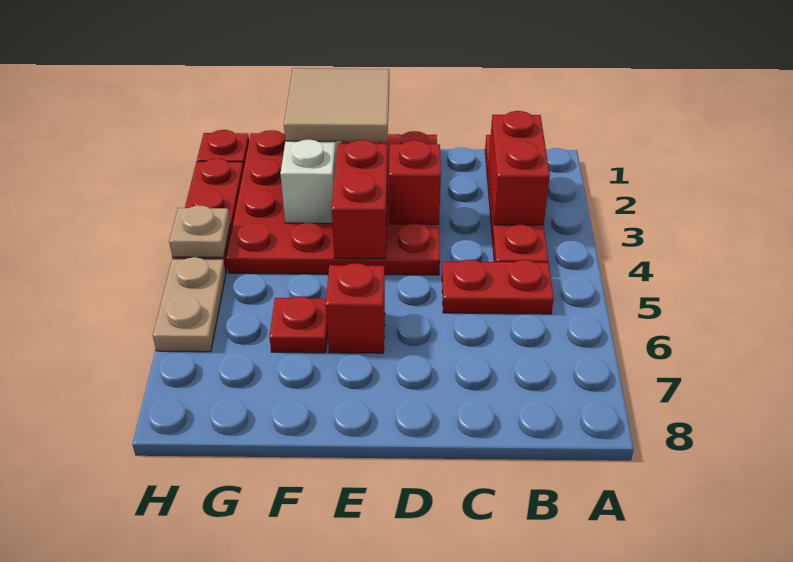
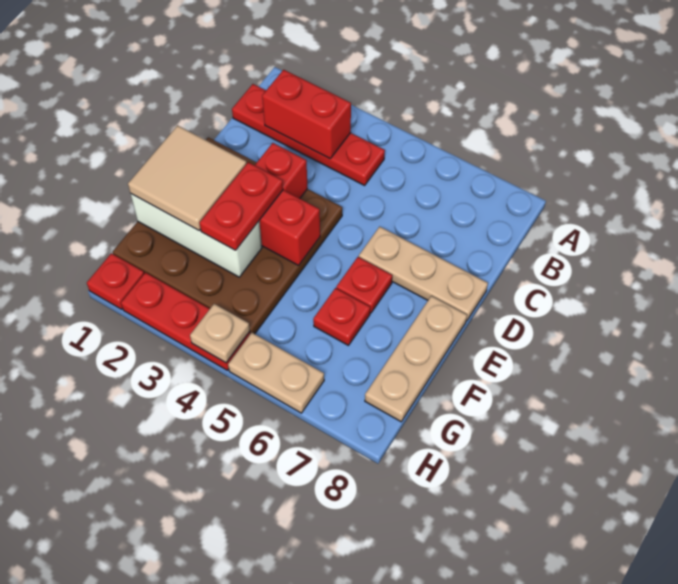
red 1x2 plate [442,260,554,314] -> red 1x2 plate moved to [200,162,283,250]
red 4x4 plate [226,130,440,275] -> brown 4x4 plate [113,137,342,334]
none -> tan 1x3 plate [359,227,488,321]
red 1x1 brick [326,263,385,353] -> red 1x1 plate [336,257,392,313]
none -> tan 1x3 plate [365,296,467,422]

